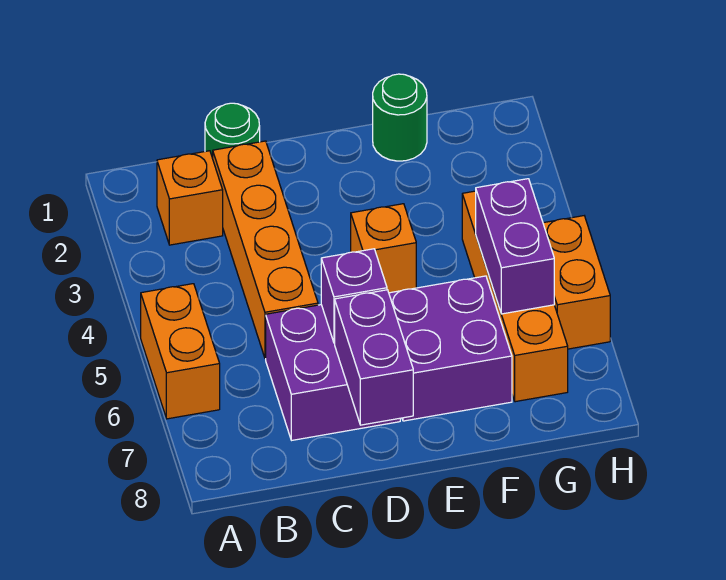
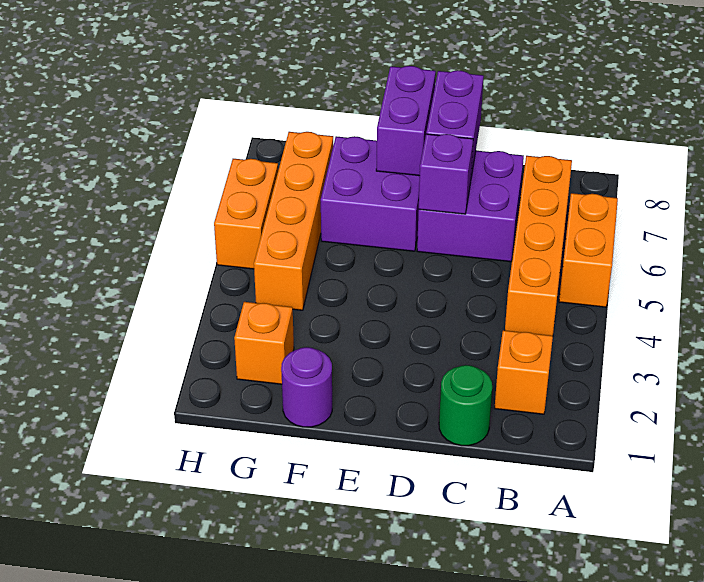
orange 1x4 brick [213,141,318,358] -> orange 1x4 brick moved to [505,156,572,336]
orange 1x1 brick [351,204,416,293] -> orange 1x1 brick moved to [234,302,294,384]
green 1x1 round brick [373,74,427,161] -> purple 1x1 round brick [281,347,332,427]
purple 1x2 brick [476,179,554,314] -> purple 1x2 brick moved to [376,66,436,176]

